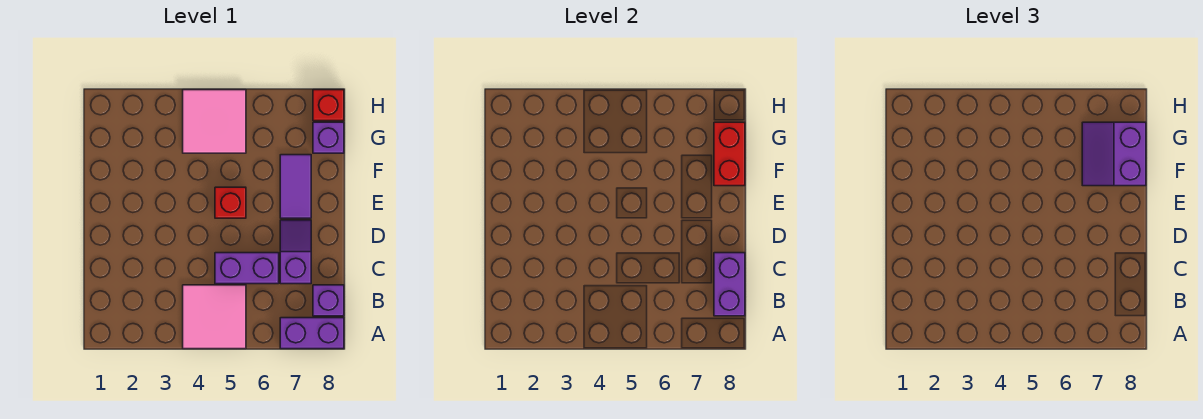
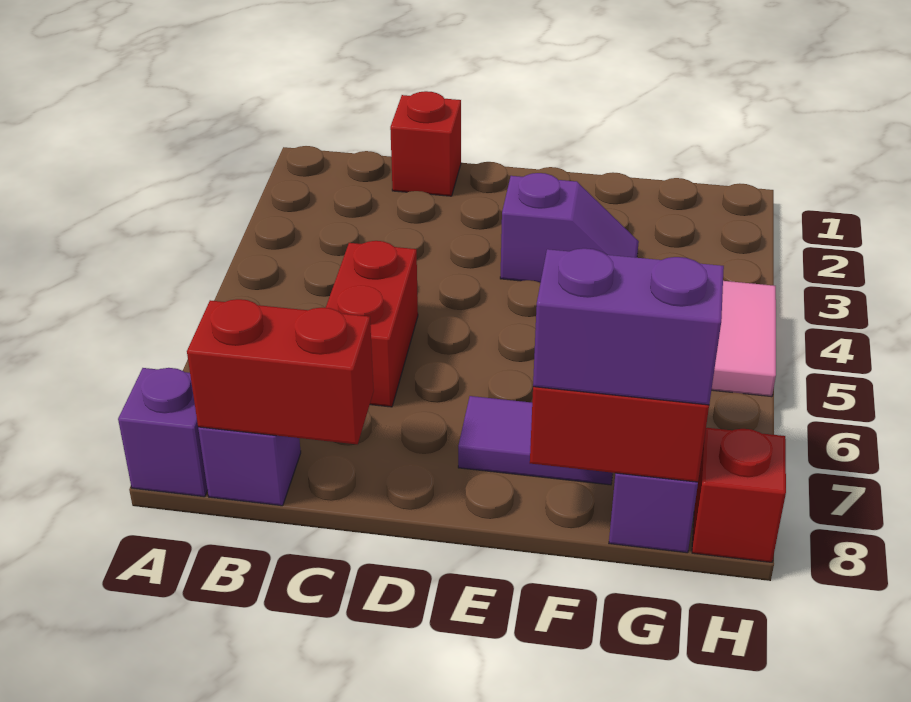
pink 2x2 tile [183,285,246,349] -> none
purple 1x2 brick [280,318,344,349] -> purple 1x1 brick [118,368,207,497]
purple 1x2 brick [714,253,745,316] -> red 1x2 brick [187,299,374,444]
purple 1x2 brick [215,253,279,284] -> red 1x2 brick [326,241,418,407]
purple 1x2 slope [280,220,311,284] -> purple 1x2 slope moved to [500,173,639,283]
red 1x1 brick [215,187,246,218] -> red 1x1 brick moved to [390,91,461,196]

